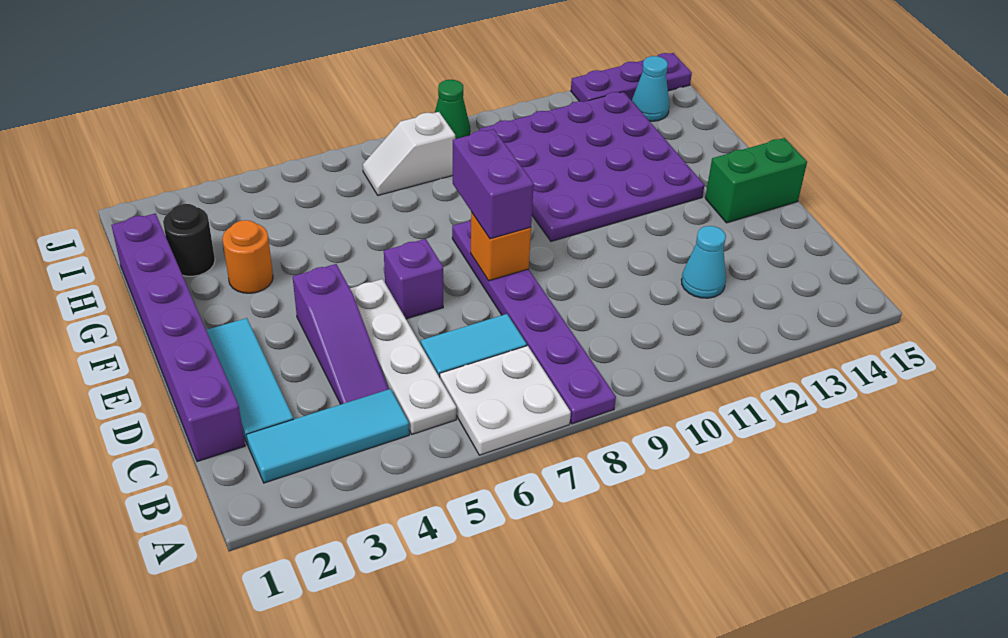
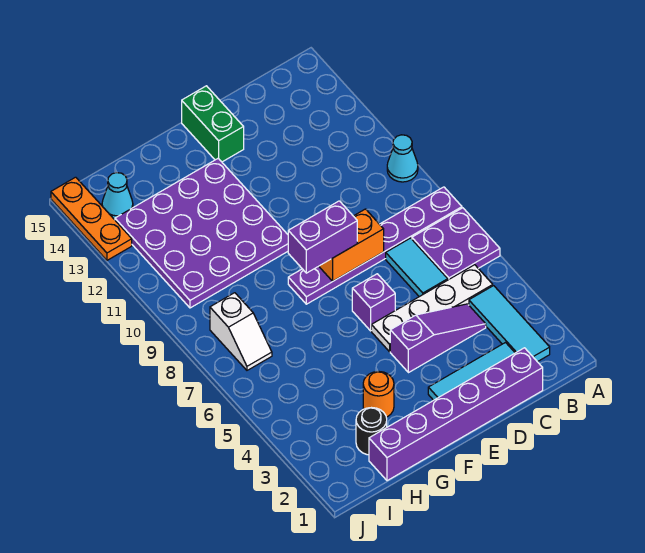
white 2x2 plate [440,346,571,455] -> purple 2x2 plate [412,208,500,280]
cyan 1x1 cone [682,226,726,298] -> cyan 1x1 cone moved to [387,135,418,182]
orange 1x1 brick [471,212,531,281] -> orange 1x2 brick [319,209,384,281]
green 1x1 cone [435,80,470,139] -> none
purple 1x3 plate [571,53,692,102] -> orange 1x3 plate [51,177,132,260]

